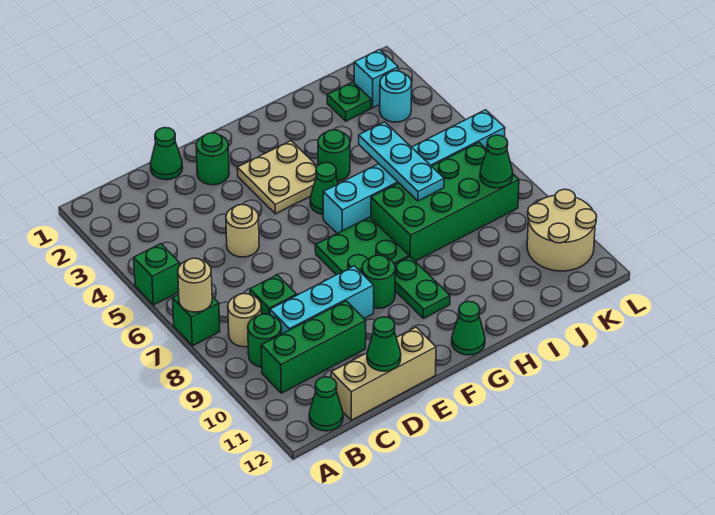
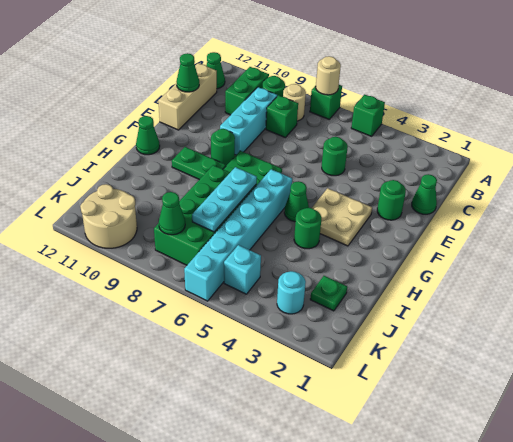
green 1x3 brick [261,301,366,393] -> green 1x2 brick [225,67,269,115]
tan 1x1 round brick [226,205,259,257] -> green 1x1 round brick [322,137,348,176]
cyan 1x3 plate [359,122,444,201] -> cyan 1x3 plate turned to [192,167,257,232]
cyan 1x1 brick [354,50,398,108] -> cyan 1x1 brick moved to [224,245,261,294]

